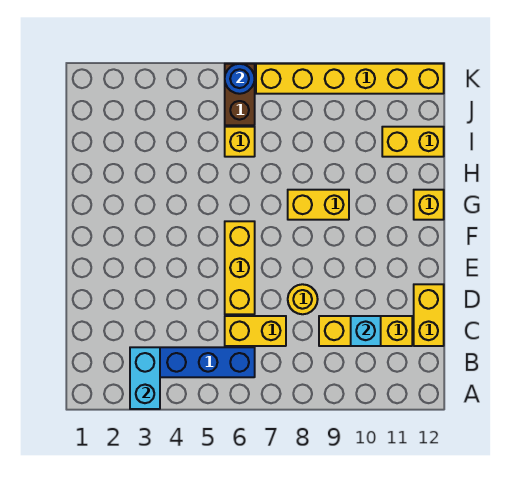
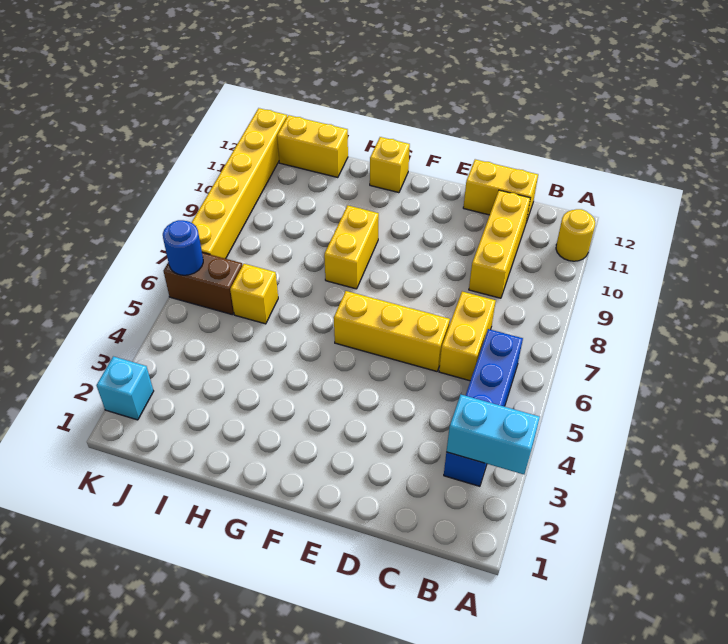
cyan 1x1 brick [351,316,381,346] -> cyan 1x1 brick moved to [97,356,154,420]
yellow 1x1 round brick [288,284,318,314] -> yellow 1x1 round brick moved to [556,209,595,261]
yellow 1x2 brick [382,127,444,157] -> yellow 1x2 brick turned to [277,115,348,178]

